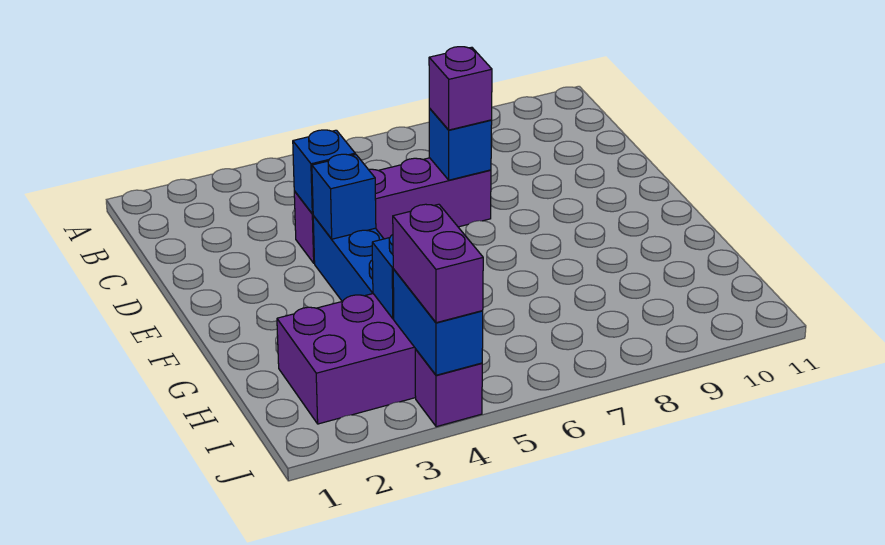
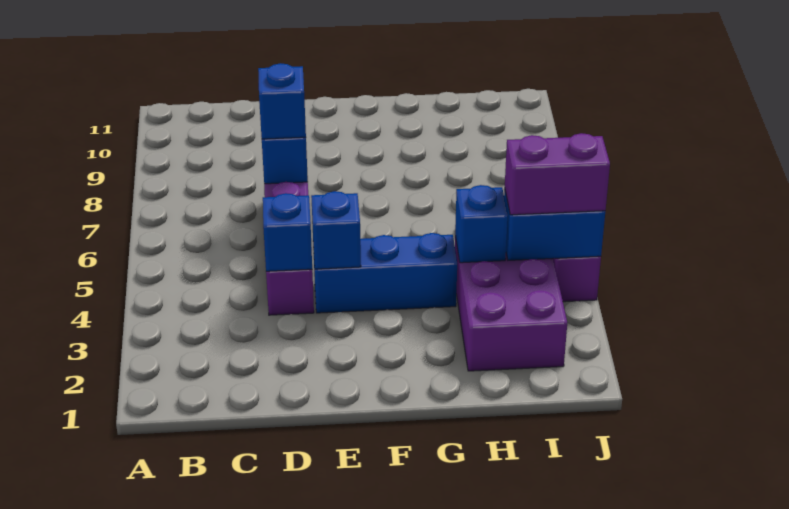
purple 1x1 brick [429,47,492,130] -> blue 1x1 brick [258,63,306,139]

